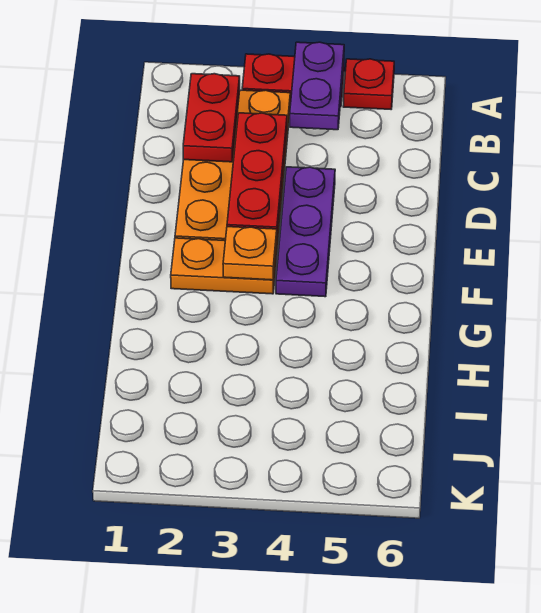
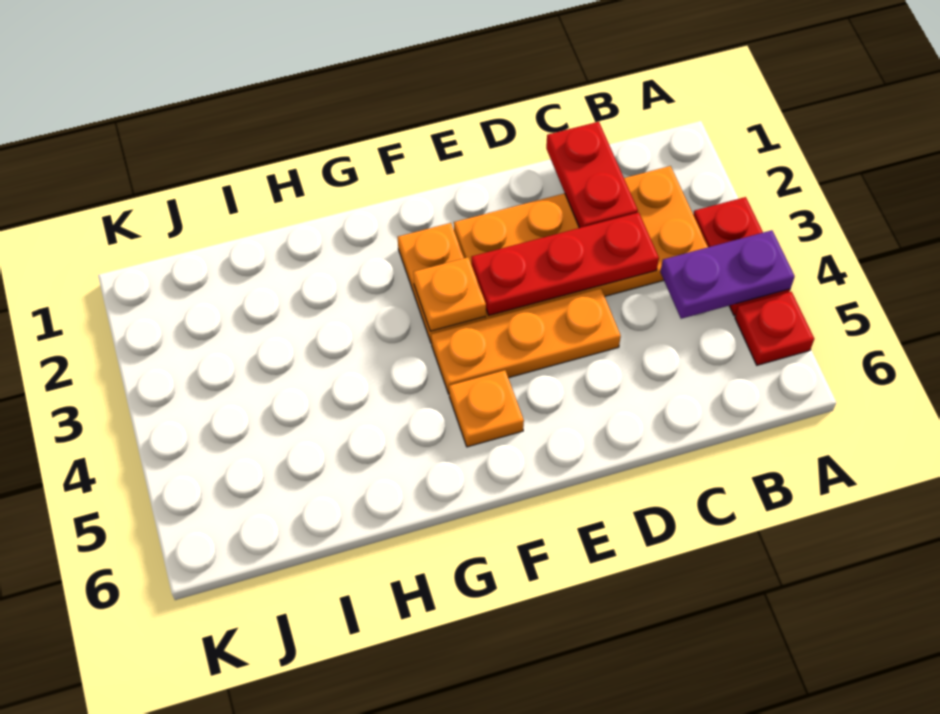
red 1x2 plate [183,74,240,162] -> red 1x2 plate turned to [546,122,638,228]
purple 1x3 plate [276,167,335,297] -> orange 1x3 plate [431,289,621,394]
none -> orange 1x1 plate [449,370,524,447]

